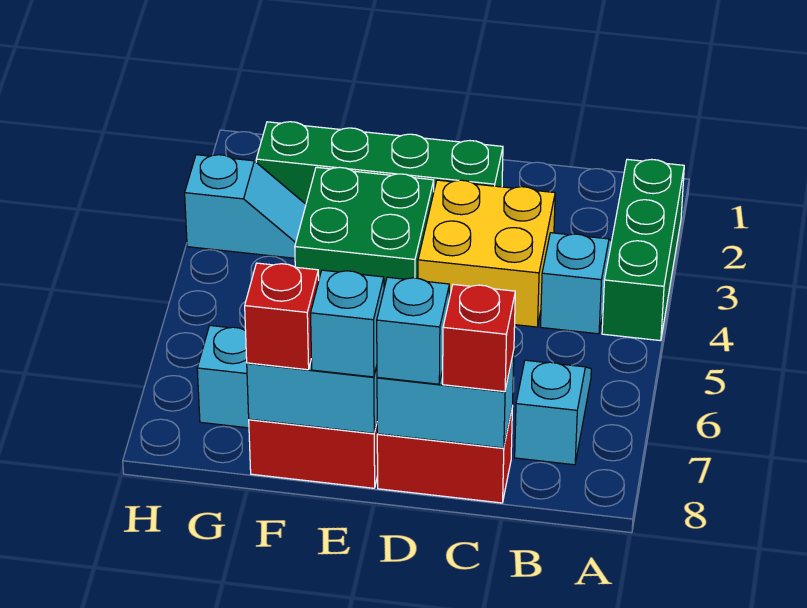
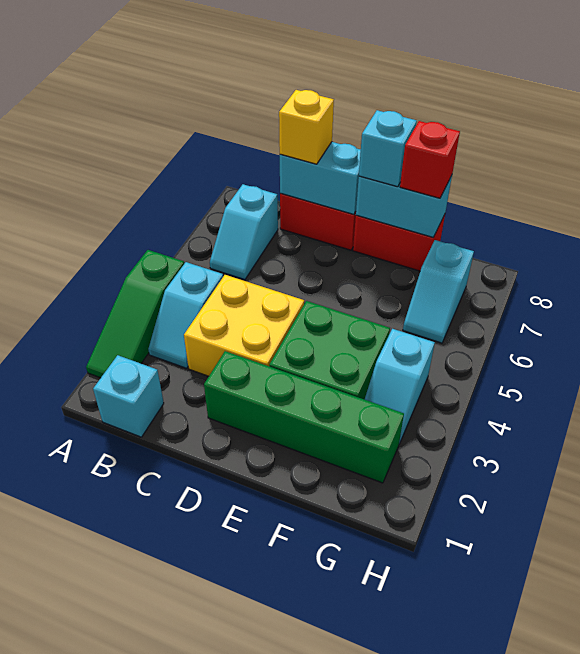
green 1x3 brick [602,159,684,341] -> green 1x3 slope [86,250,184,378]
red 1x1 brick [443,284,515,392] -> yellow 1x1 brick [279,90,334,164]
cyan 1x1 brick [377,277,449,384] -> cyan 1x1 brick moved to [93,355,164,437]
cyan 1x2 slope [185,155,306,258] -> cyan 1x2 slope turned to [365,329,435,444]

